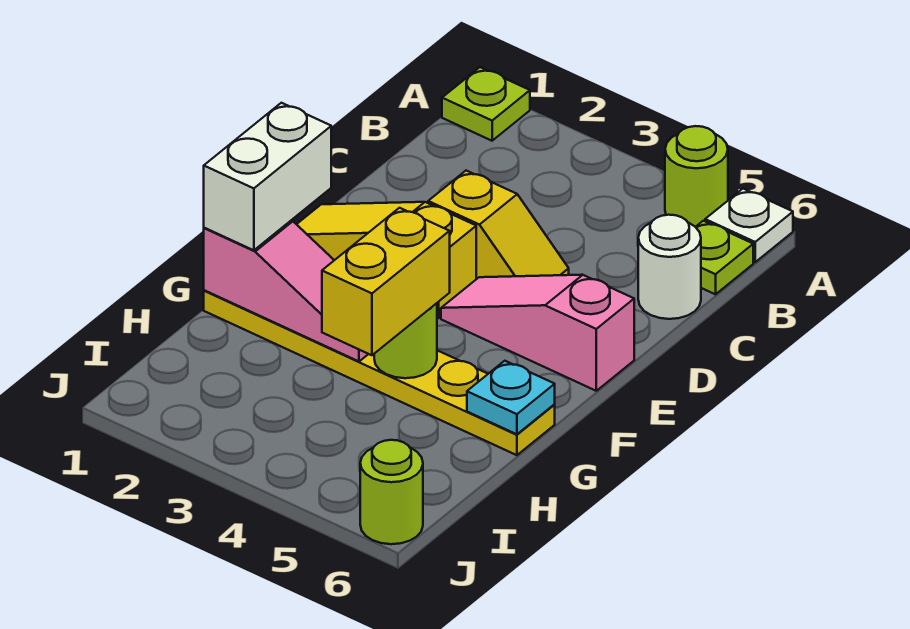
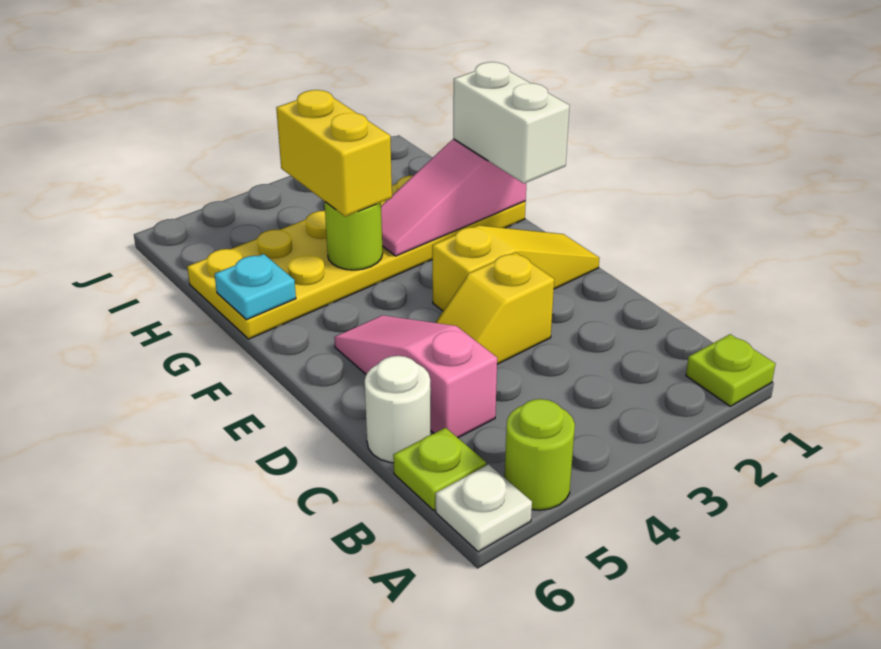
pink 1x3 slope [441,275,634,391] -> pink 1x3 slope turned to [334,315,497,438]
yellow 1x6 plate [204,290,555,455] -> yellow 2x6 plate [187,176,526,339]
lime 1x1 round brick [360,440,423,544] -> none

